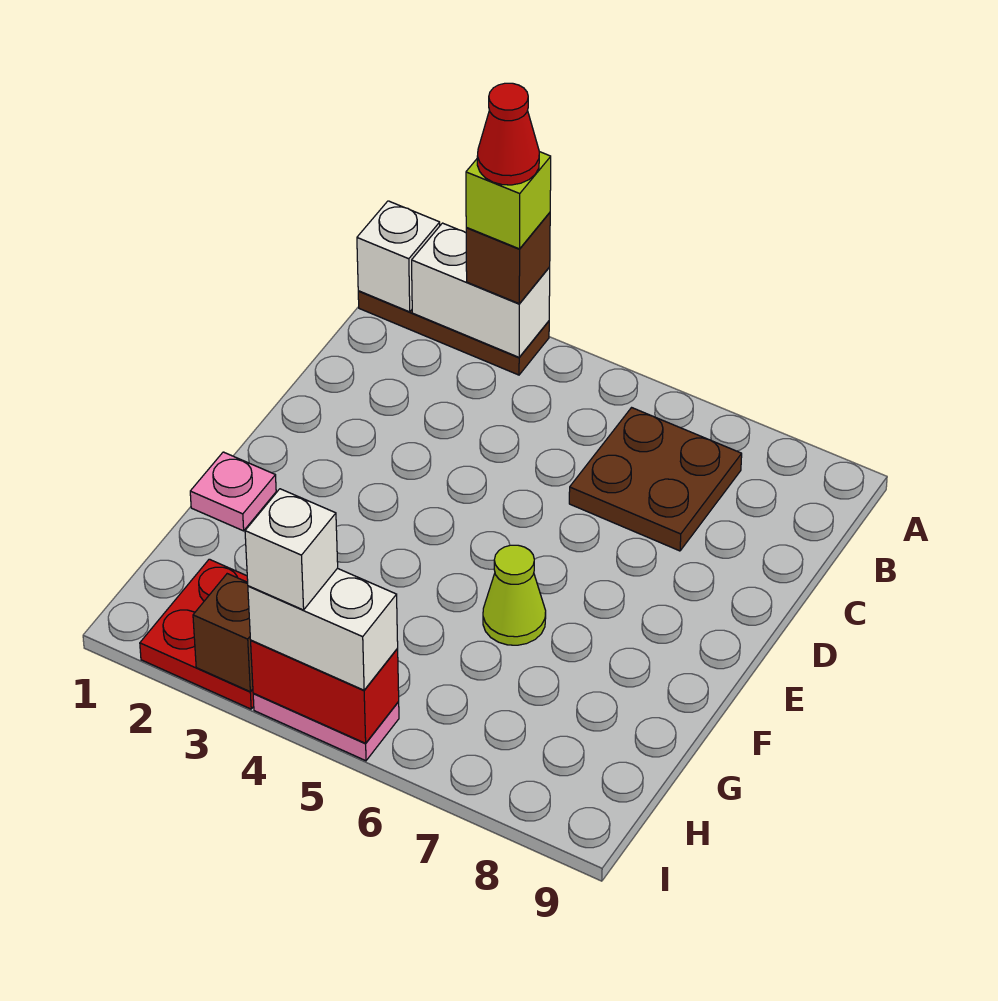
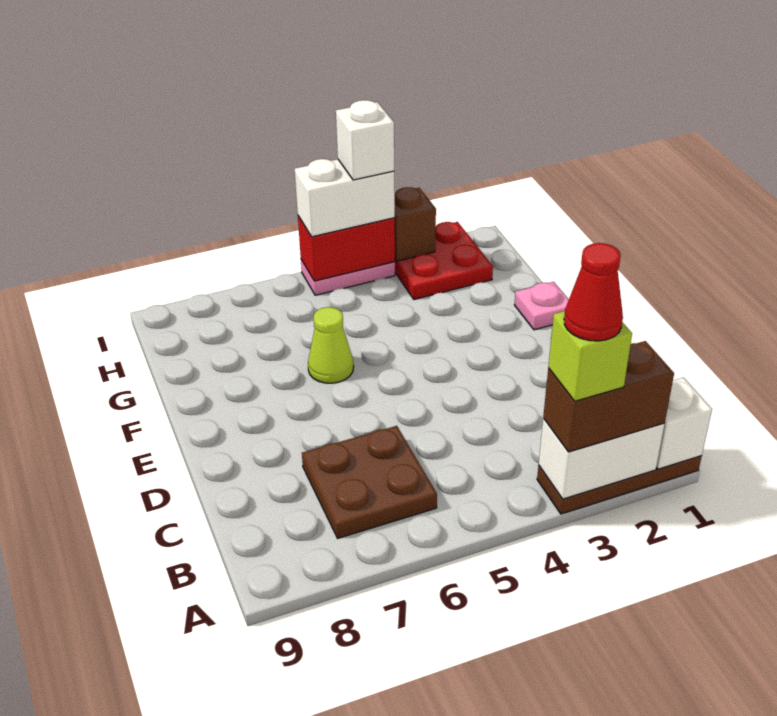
brown 1x1 brick [466,213,550,304] -> brown 1x2 brick [543,341,674,452]

